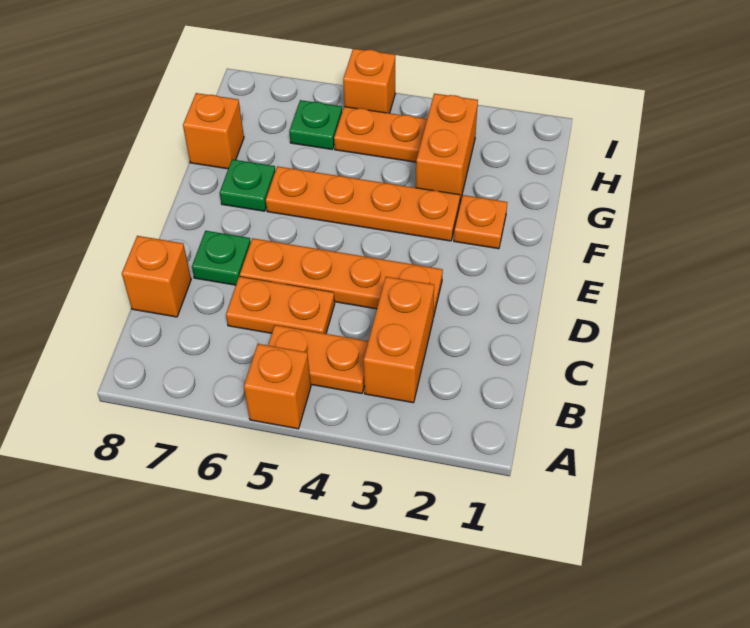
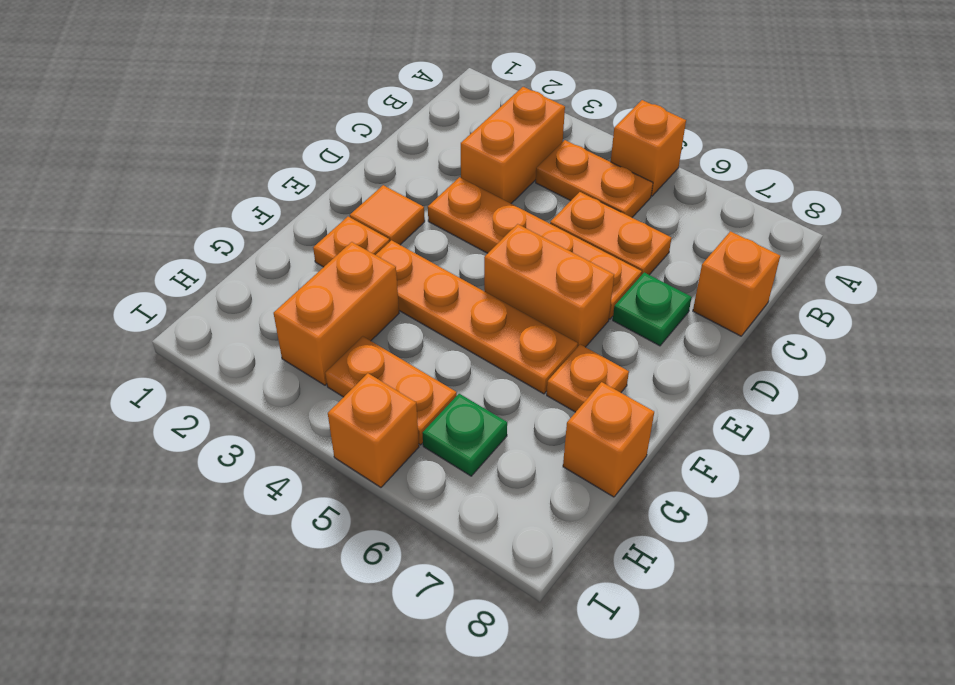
none -> orange 1x1 tile [350,185,425,245]
none -> orange 1x2 brick [484,224,614,347]
green 1x1 plate [220,159,275,211] -> orange 1x1 plate [547,345,629,412]

